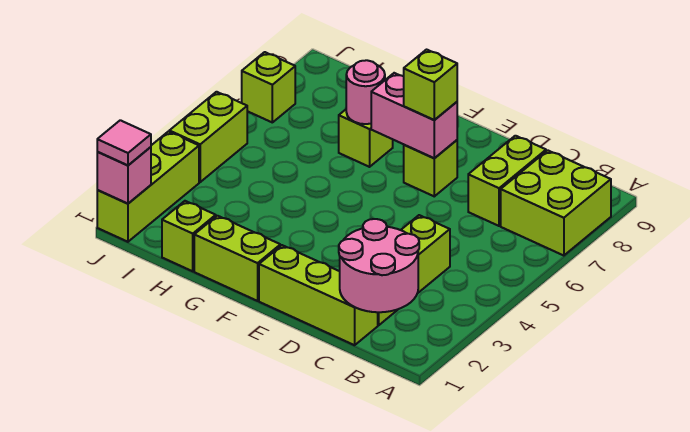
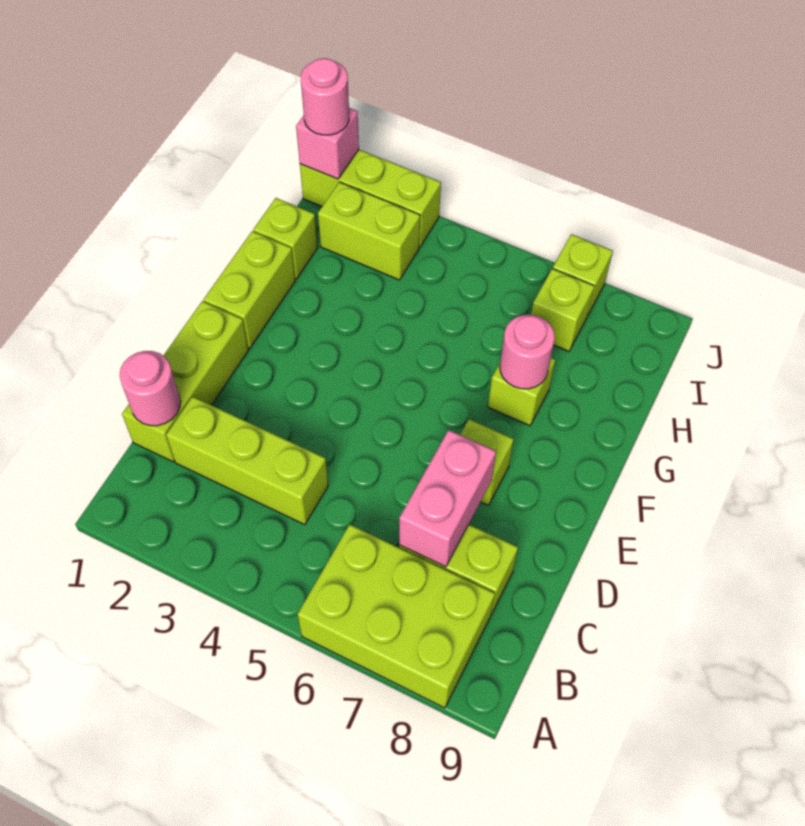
lime 2x2 brick [501,150,611,256] -> lime 2x3 brick [298,525,495,708]
pink 2x2 round brick [339,219,419,312] -> pink 1x1 round brick [120,351,181,426]
pink 1x2 brick [371,73,457,158] -> pink 1x2 brick moved to [399,430,496,567]
lime 1x1 brick [404,50,457,120] -> lime 1x1 brick moved to [531,269,594,351]
pink 1x1 tile [97,120,151,165] -> pink 1x1 round brick [301,58,349,135]
lime 1x2 brick [169,92,247,182] -> lime 1x2 brick moved to [318,182,420,280]

